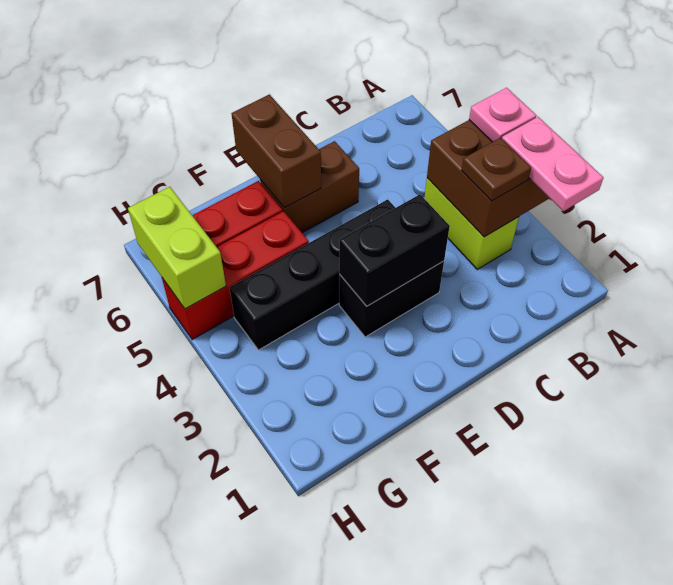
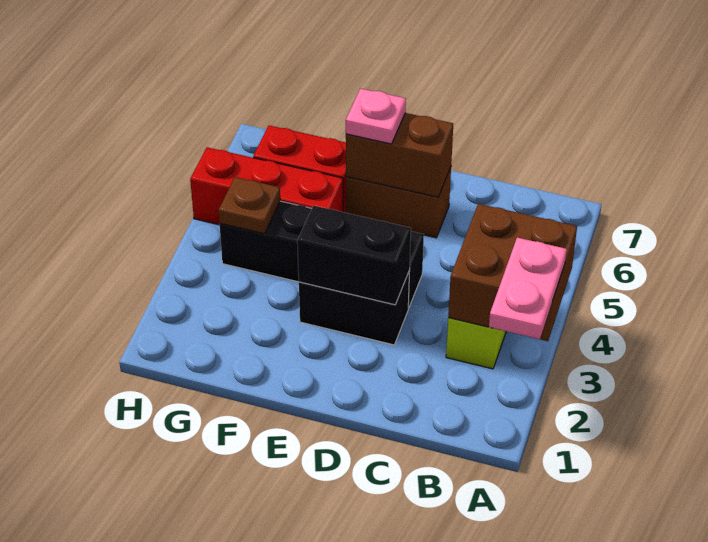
pink 1x1 plate [469,88,536,142] -> pink 1x1 plate moved to [346,88,406,144]
brown 1x1 plate [462,138,531,201] -> brown 1x1 plate moved to [218,177,280,234]
brown 1x2 brick [232,94,321,208] -> brown 1x2 brick turned to [346,113,453,197]
lime 1x2 brick [128,187,226,309] -> none

